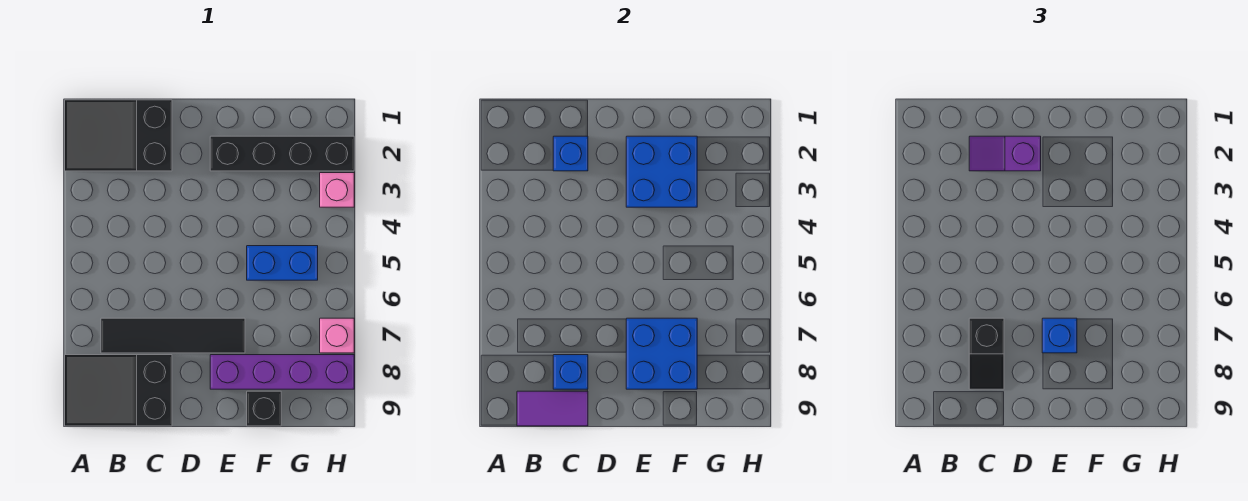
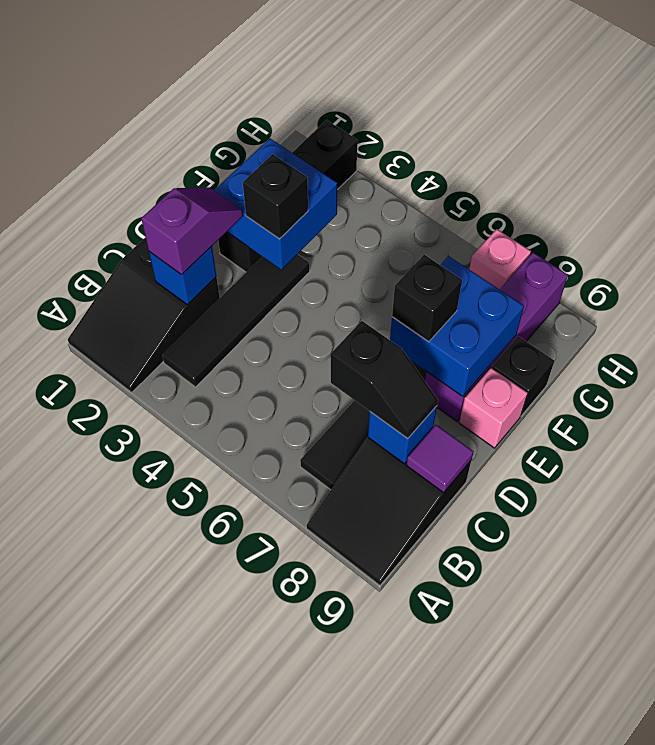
none -> black 1x4 tile [162,254,310,387]
purple 1x2 tile [517,391,588,426] -> purple 1x1 tile [406,425,474,493]
purple 1x2 slope [969,136,1041,171] -> purple 1x2 slope turned to [141,187,243,275]
none -> black 1x1 brick [243,154,308,239]
blue 1x1 brick [1042,318,1077,353] -> black 1x1 brick [392,255,462,342]
blue 1x2 brick [247,246,318,280] -> none
pink 1x1 brick [320,173,354,207] -> pink 1x1 brick moved to [459,368,528,448]

